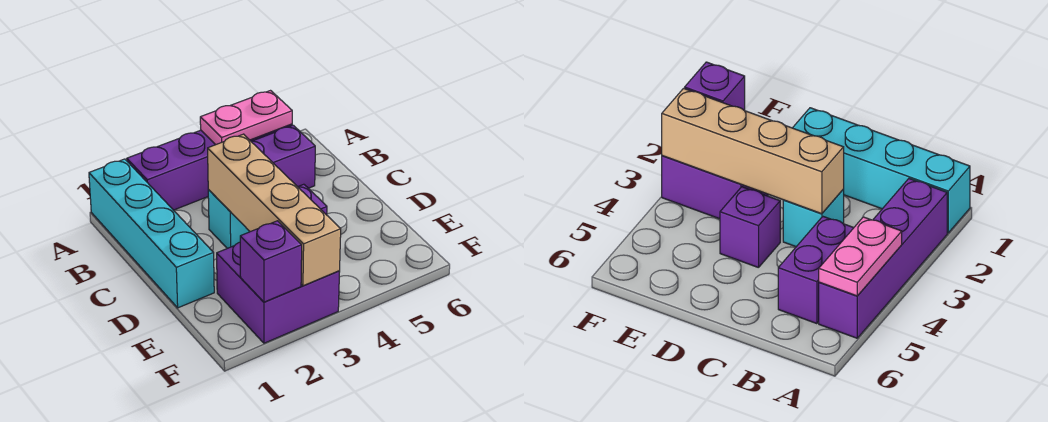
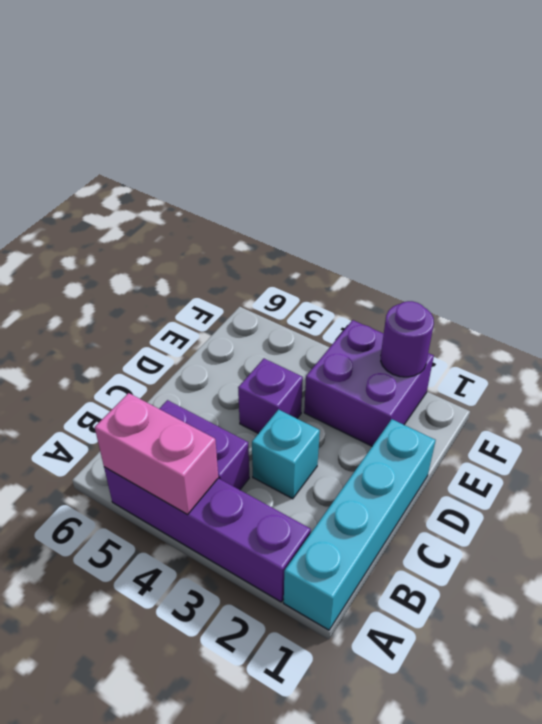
pink 1x2 plate [200,91,292,145] -> pink 1x2 brick [95,393,218,515]
tan 1x4 brick [208,134,341,286] -> none
purple 1x1 brick [240,221,302,302] -> purple 1x1 round brick [381,301,434,377]

